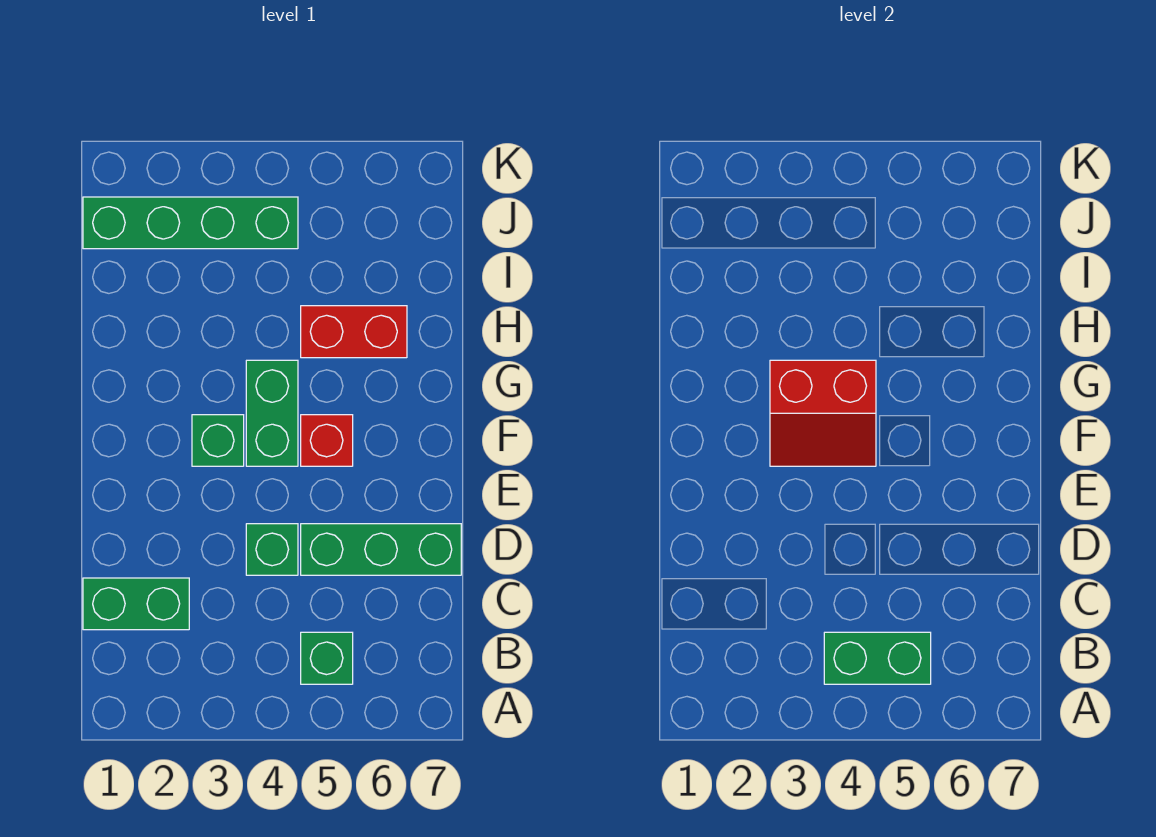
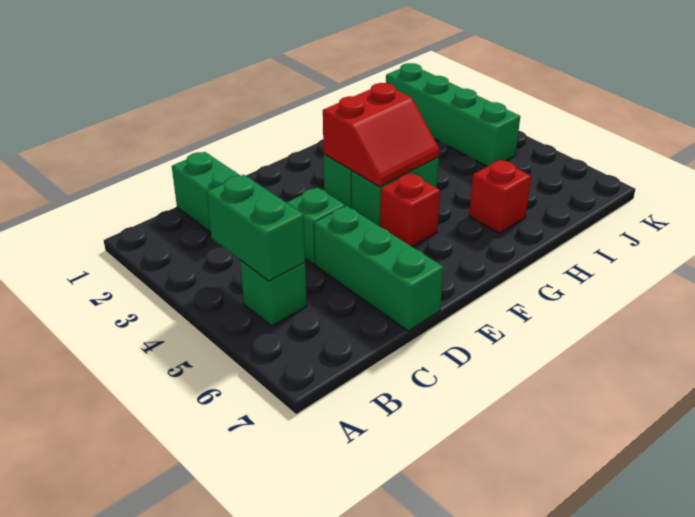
red 2x2 slope [770,360,876,466] -> red 2x2 slope turned to [323,83,439,187]
red 1x2 brick [301,306,407,358] -> red 1x1 brick [469,160,531,233]

